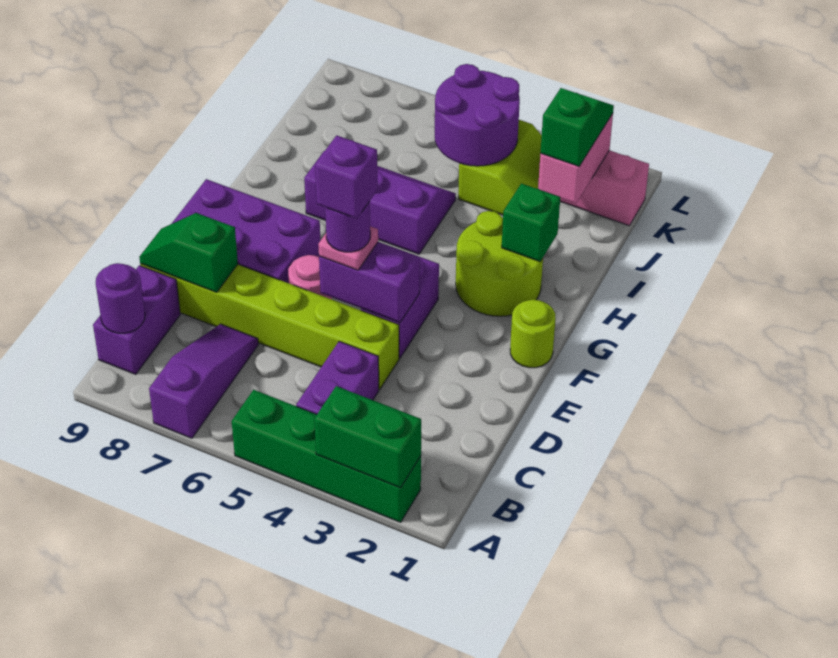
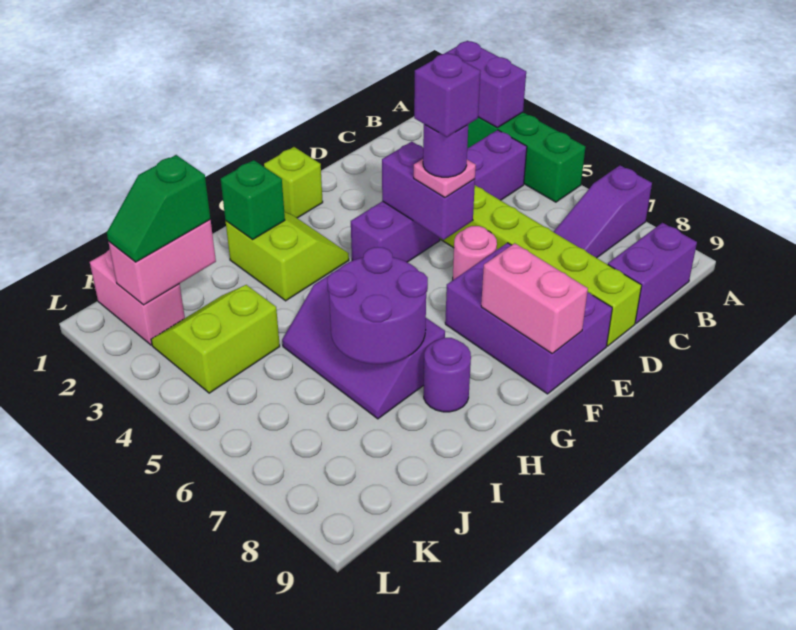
green 1x2 brick [314,386,421,488] -> purple 1x2 brick [446,41,526,128]
purple 1x1 round brick [96,263,145,333] -> purple 1x1 round brick moved to [424,338,471,412]
green 1x2 slope [139,213,238,292] -> none
lime 1x1 round brick [510,300,556,368] -> lime 1x1 brick [264,147,323,218]
none -> pink 1x2 brick [481,243,588,354]
lime 2x2 round brick [456,211,543,316] -> lime 2x2 slope [226,212,349,301]
purple 2x2 round brick [435,64,520,166] -> purple 2x2 round brick moved to [327,247,428,364]

